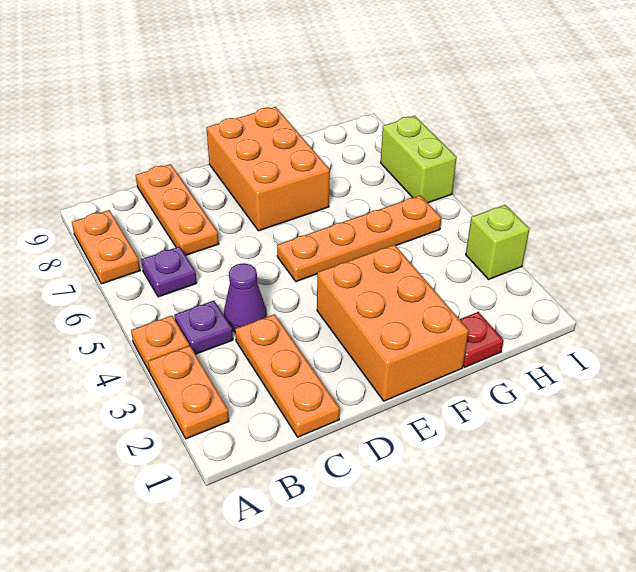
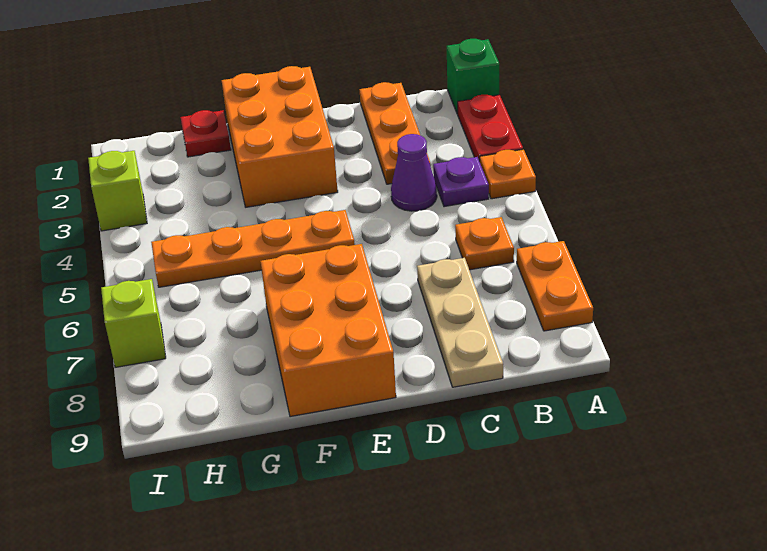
none -> green 1x1 brick [447,39,499,114]
orange 1x2 plate [148,346,229,439] -> red 1x2 plate [458,95,523,161]
purple 1x1 plate [141,247,197,297] -> orange 1x1 plate [455,217,514,270]
orange 1x3 plate [136,164,219,256] -> tan 1x3 plate [417,258,503,387]
lime 1x2 brick [381,116,457,203] -> lime 1x1 brick [101,279,166,367]

